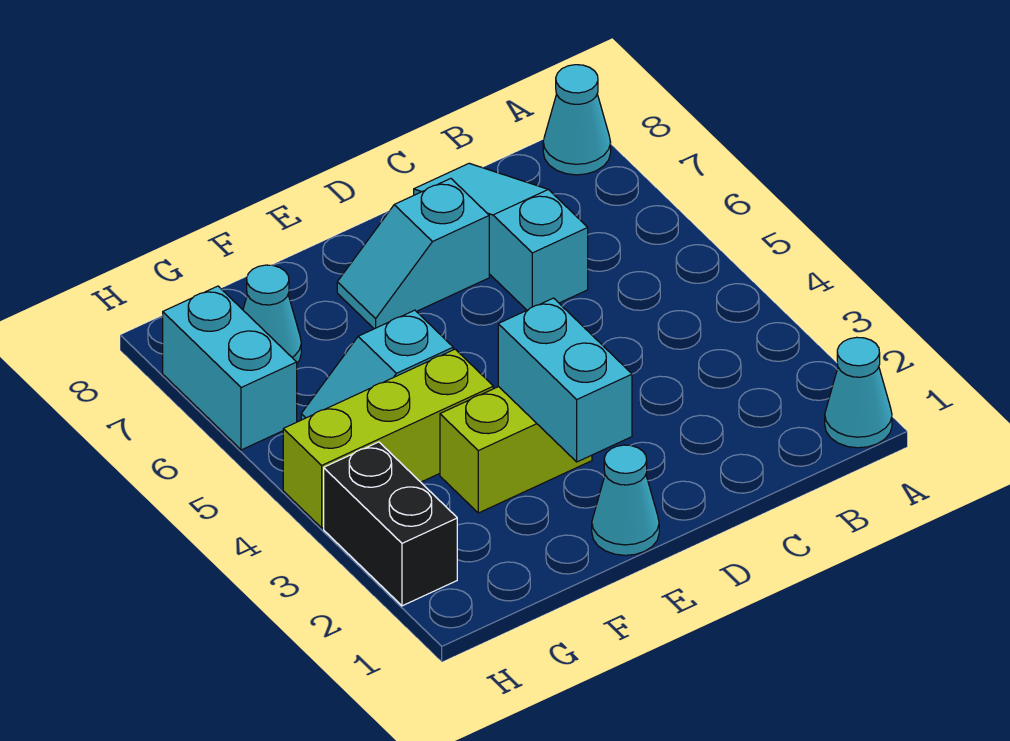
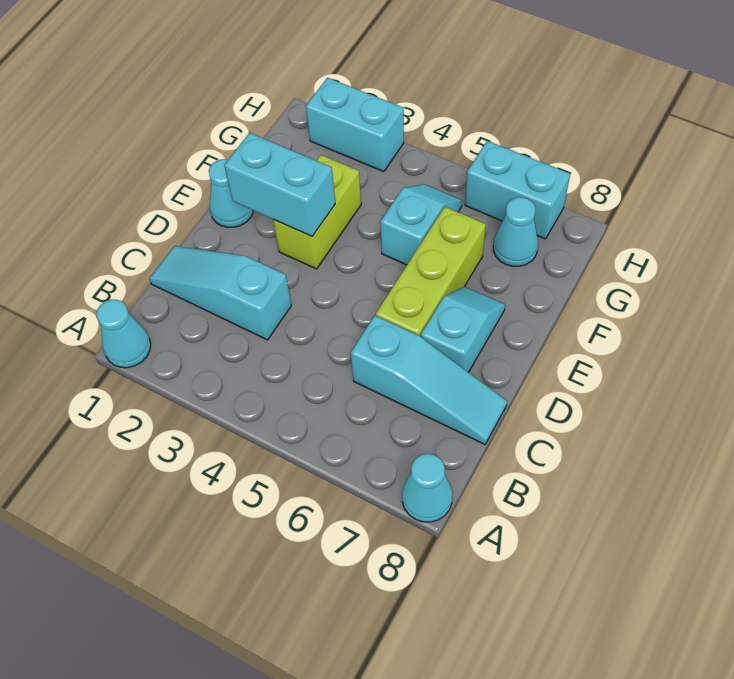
none -> cyan 1x3 slope [149,246,291,340]
lime 1x3 brick [283,349,493,528] -> lime 1x3 brick moved to [376,207,486,337]
black 1x2 brick [324,442,457,606] -> cyan 1x2 brick [306,78,404,172]

